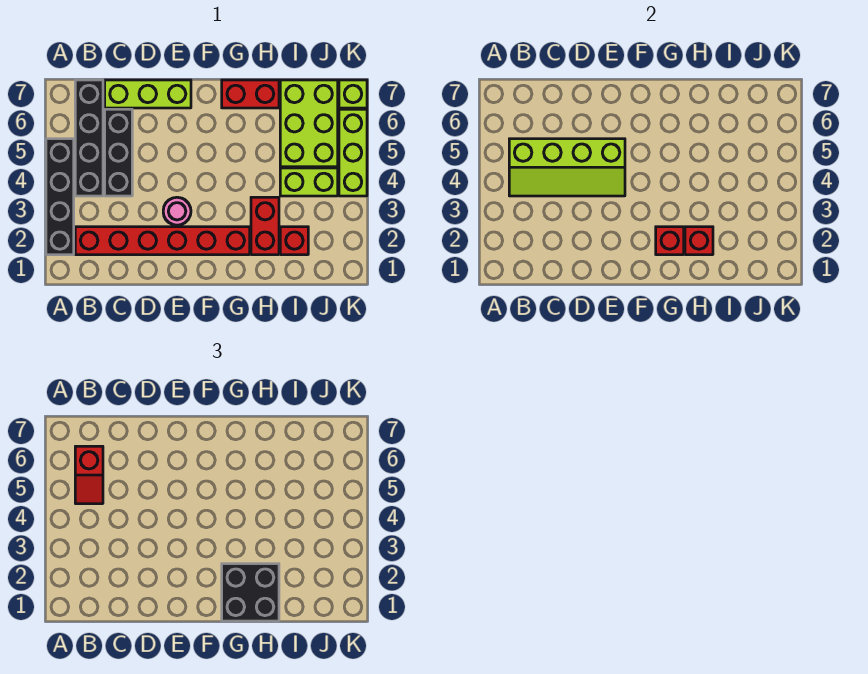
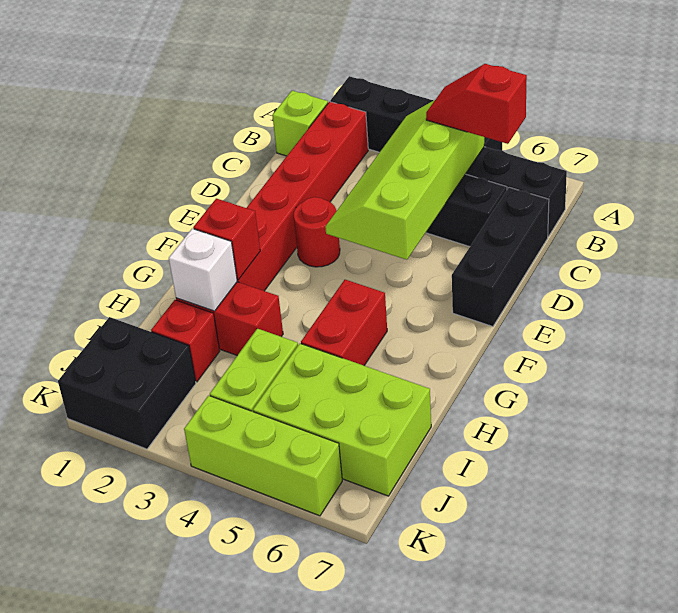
lime 1x3 brick [105,80,191,108] -> black 1x3 brick [452,187,549,326]
pink 1x1 round brick [163,197,191,225] -> red 1x1 round brick [294,197,340,267]
black 2x2 brick [222,564,279,621] -> black 2x2 brick moved to [58,317,196,449]
red 1x2 brick [222,80,279,108] -> red 1x2 brick moved to [301,280,387,365]
red 1x1 brick [685,227,713,255] -> white 1x1 brick [169,229,237,311]
lime 1x1 brick [339,80,367,108] -> lime 1x1 brick moved to [272,91,328,156]

